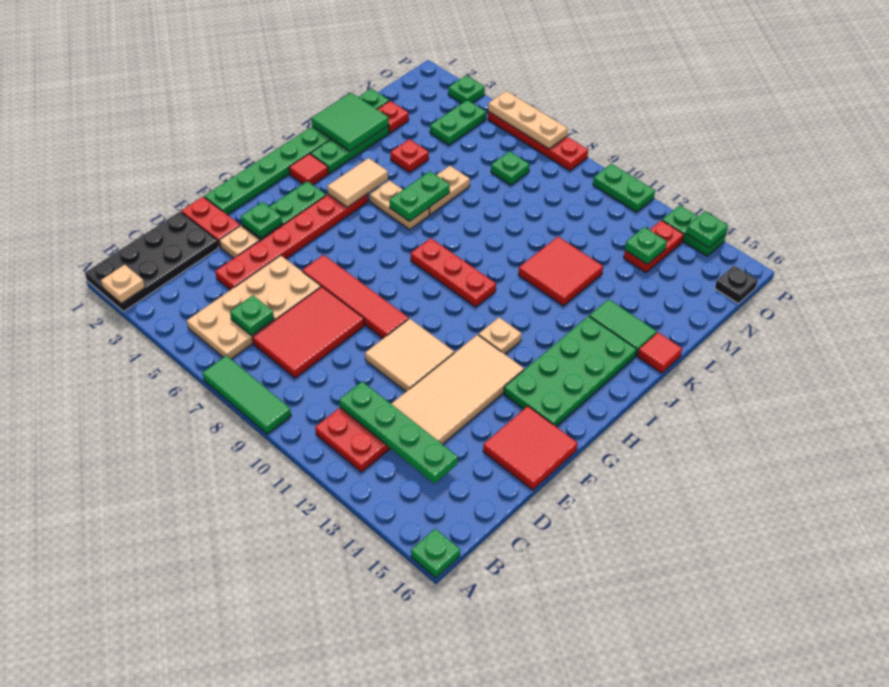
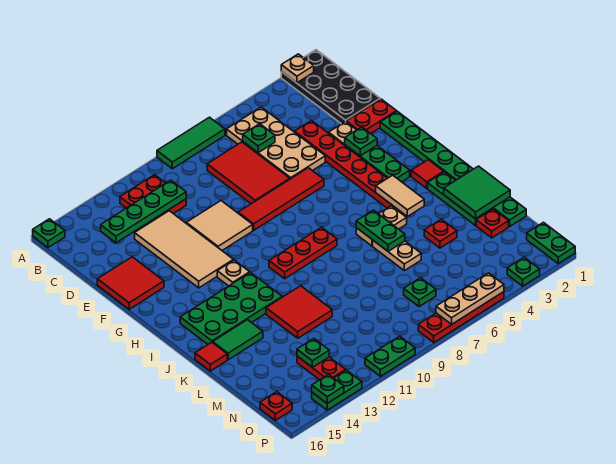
green 2x4 plate [504,316,637,427] -> green 2x4 plate turned to [180,273,282,344]
green 1x2 plate [430,100,486,145] -> green 1x2 plate moved to [527,222,575,263]
black 1x1 plate [715,265,758,304] -> red 1x1 plate [260,392,292,420]

